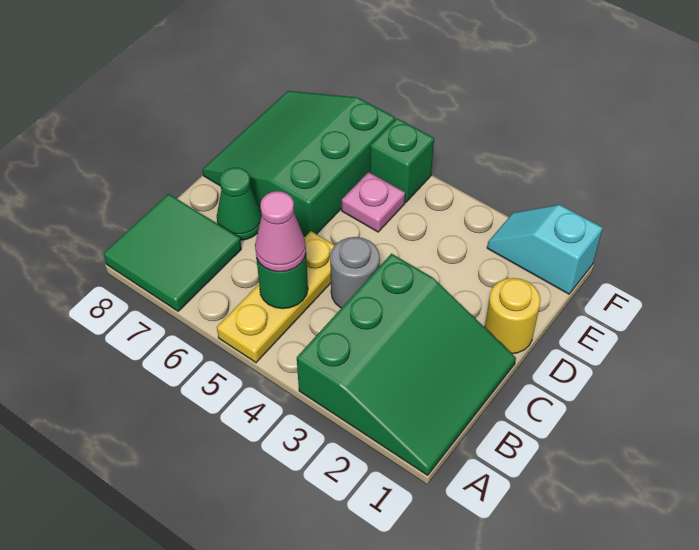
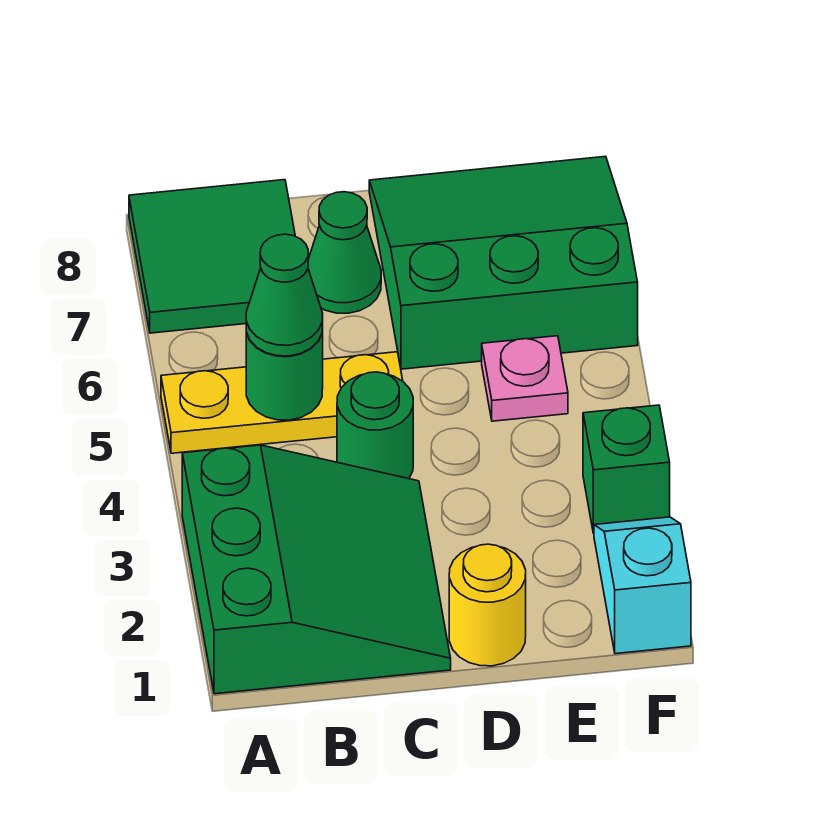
green 3x3 slope [297,254,516,475] -> green 3x3 slope turned to [182,445,451,694]
pink 1x1 cone [255,191,306,272] -> green 1x1 cone [246,234,323,356]
grey 1x1 round brick [330,237,380,308] -> green 1x1 round brick [337,372,413,479]
green 1x1 brick [370,118,434,203] -> green 1x1 brick moved to [583,405,670,533]

